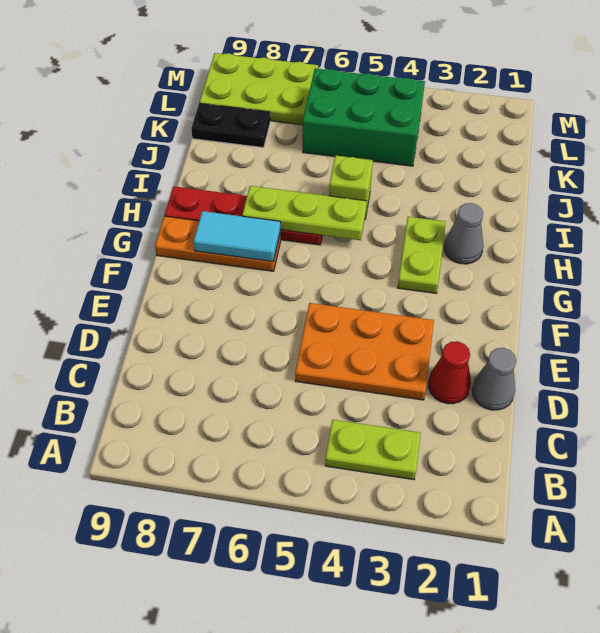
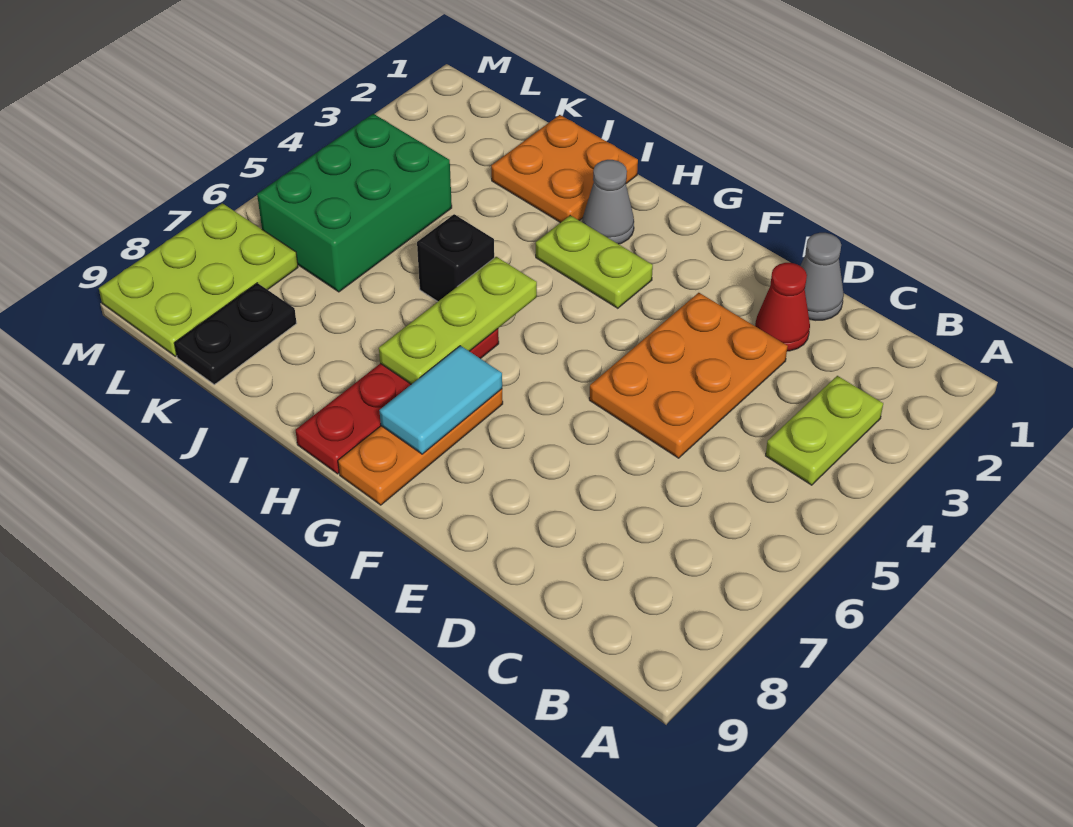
none -> orange 2x2 plate [491,115,638,223]
lime 1x1 brick [329,155,373,219] -> black 1x1 brick [417,214,494,302]

